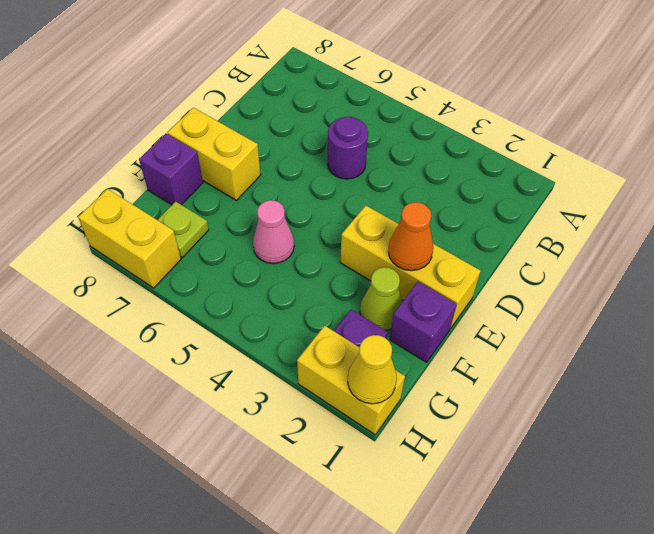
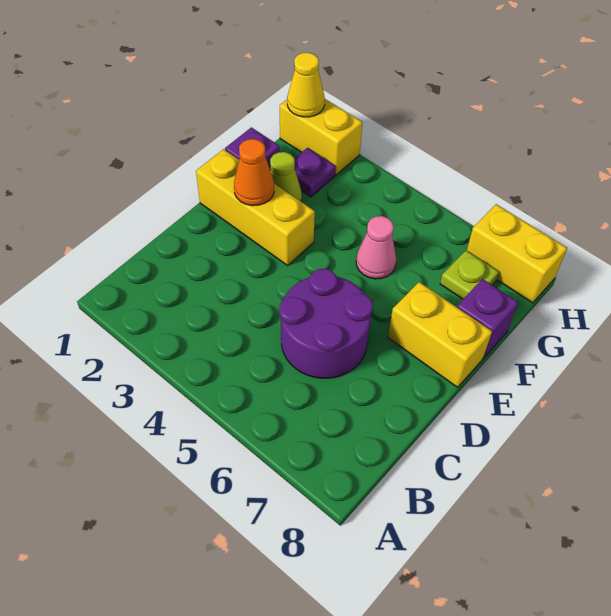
purple 1x1 round brick [328,117,368,179] -> purple 2x2 round brick [279,269,373,378]

